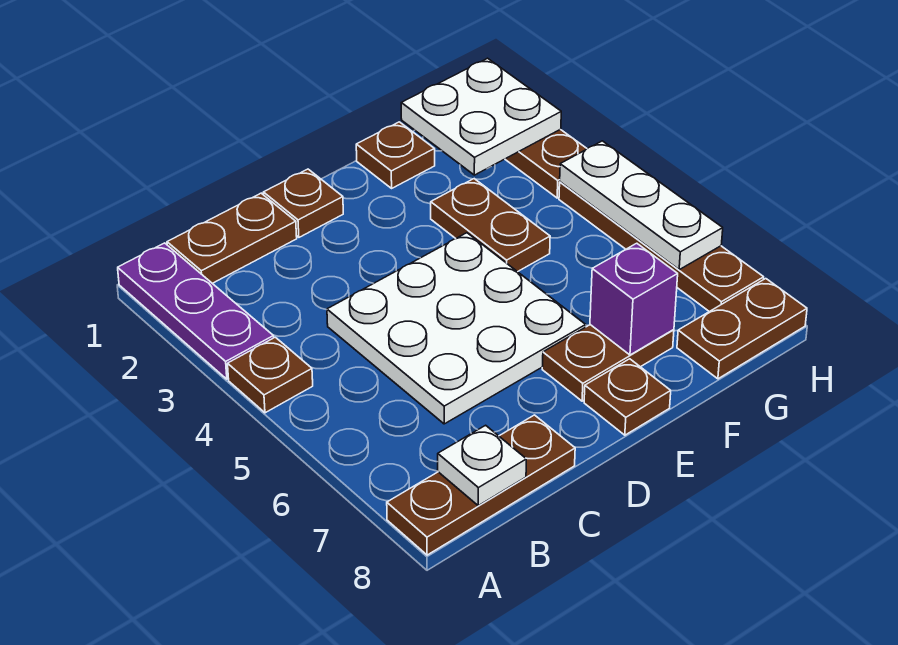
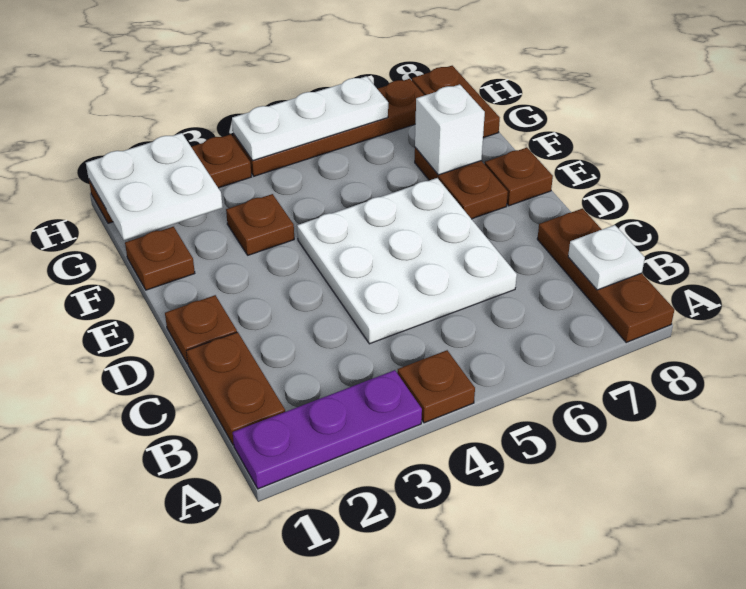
brown 1x2 plate [431,179,550,272] -> brown 1x1 plate [226,194,294,255]
purple 1x1 brick [590,243,678,355] -> white 1x1 brick [415,84,485,175]

